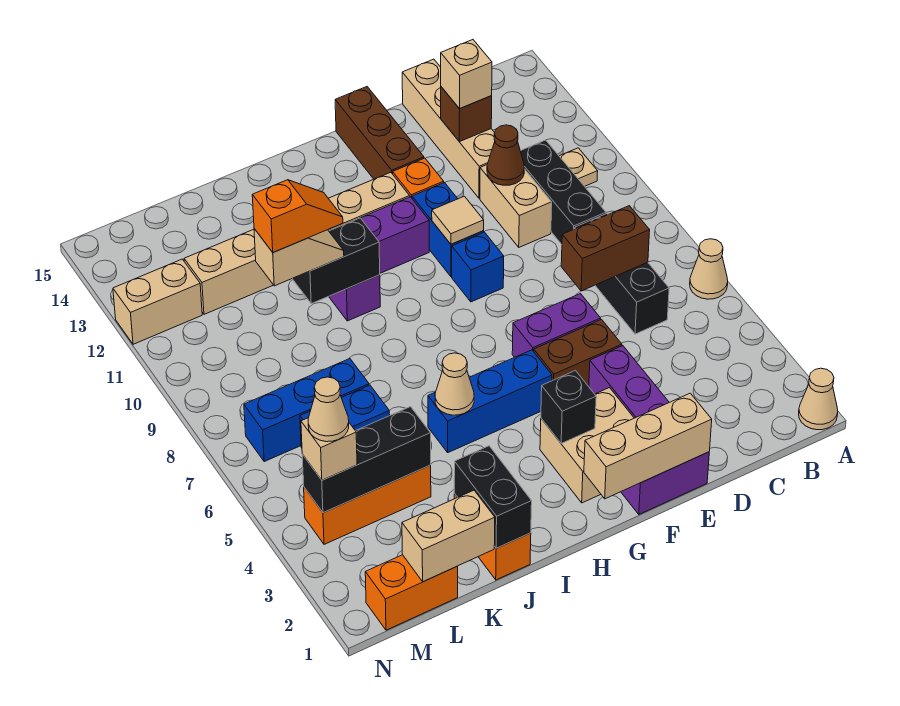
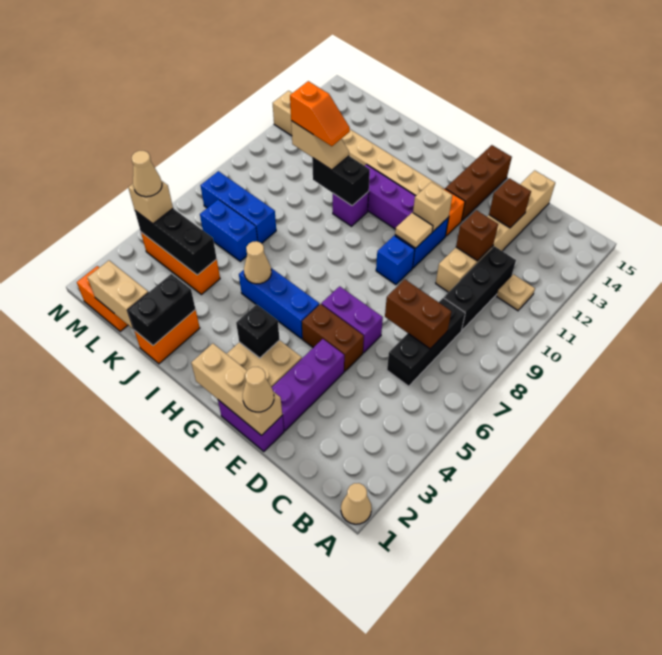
tan 1x1 cone [690,239,728,299] -> tan 1x1 cone moved to [243,367,274,412]
brown 1x1 cone [487,125,524,185] -> brown 1x1 brick [456,210,498,261]
tan 1x1 brick [441,40,492,109] -> tan 1x1 brick moved to [413,182,452,232]

